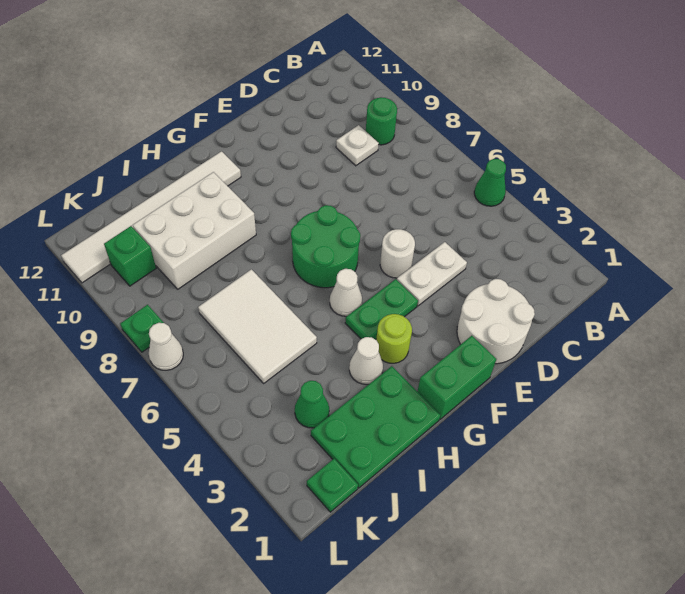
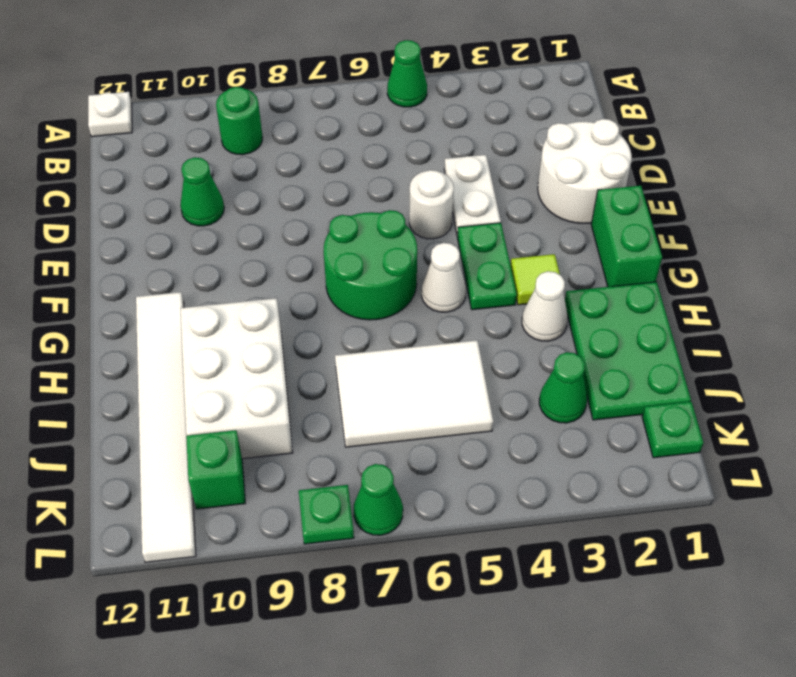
white 1x1 plate [336,125,379,166] -> white 1x1 plate moved to [88,92,132,137]
none -> green 1x1 cone [180,157,224,226]
lime 1x1 round brick [376,314,412,363] -> lime 1x1 tile [511,254,560,305]
white 1x1 cone [149,323,183,370] -> green 1x1 cone [354,464,403,535]

